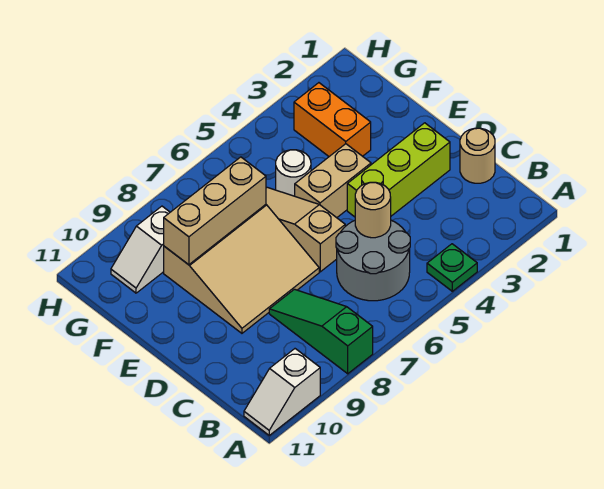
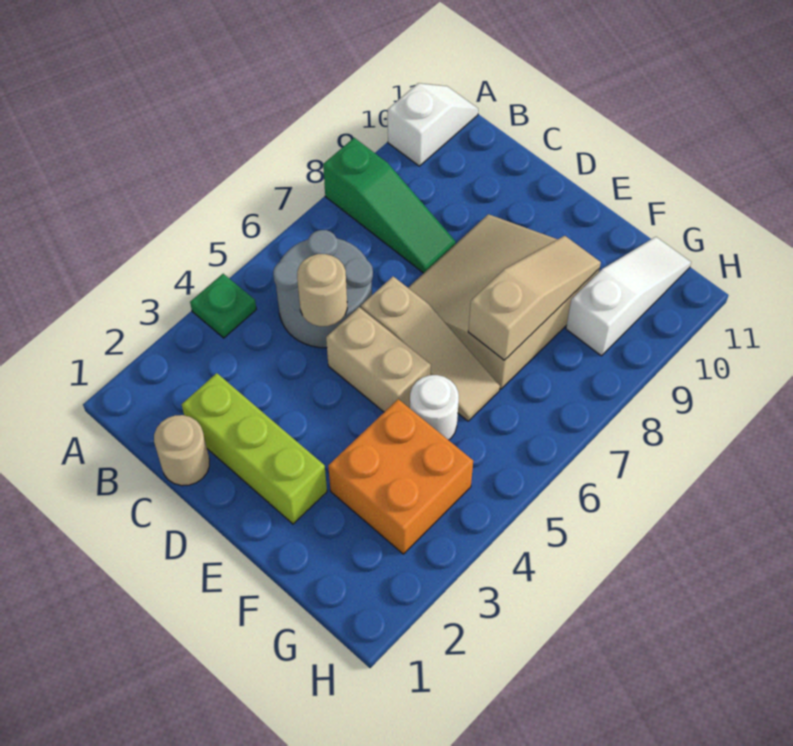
lime 1x3 brick [347,123,450,217] -> lime 1x3 brick turned to [182,373,327,524]
tan 1x2 brick [295,144,371,218] -> tan 1x2 brick turned to [326,307,431,412]
orange 1x2 brick [294,83,371,156] -> orange 2x2 brick [328,399,473,554]
tan 1x3 brick [164,157,266,265] -> tan 1x3 slope [468,236,601,360]
white 1x2 slope [111,206,170,293] -> white 1x3 slope [566,237,691,356]

